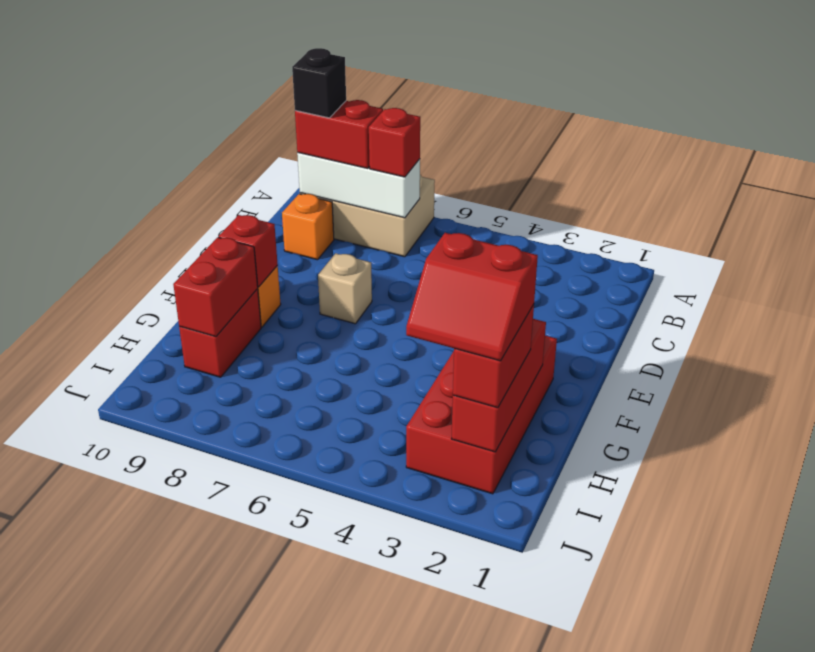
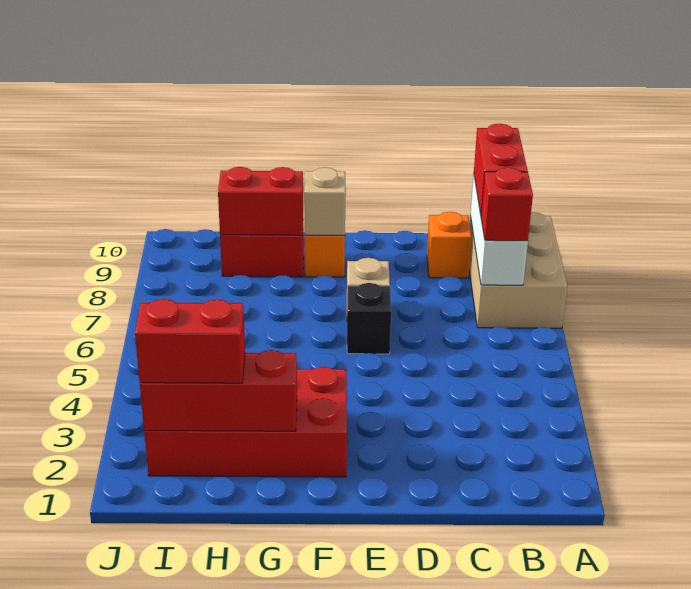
black 1x1 brick [292,48,346,118] -> black 1x1 brick moved to [347,283,391,354]
red 1x1 brick [219,215,278,287] -> tan 1x1 brick [304,167,346,236]
red 2x2 slope [406,233,538,361] -> none

